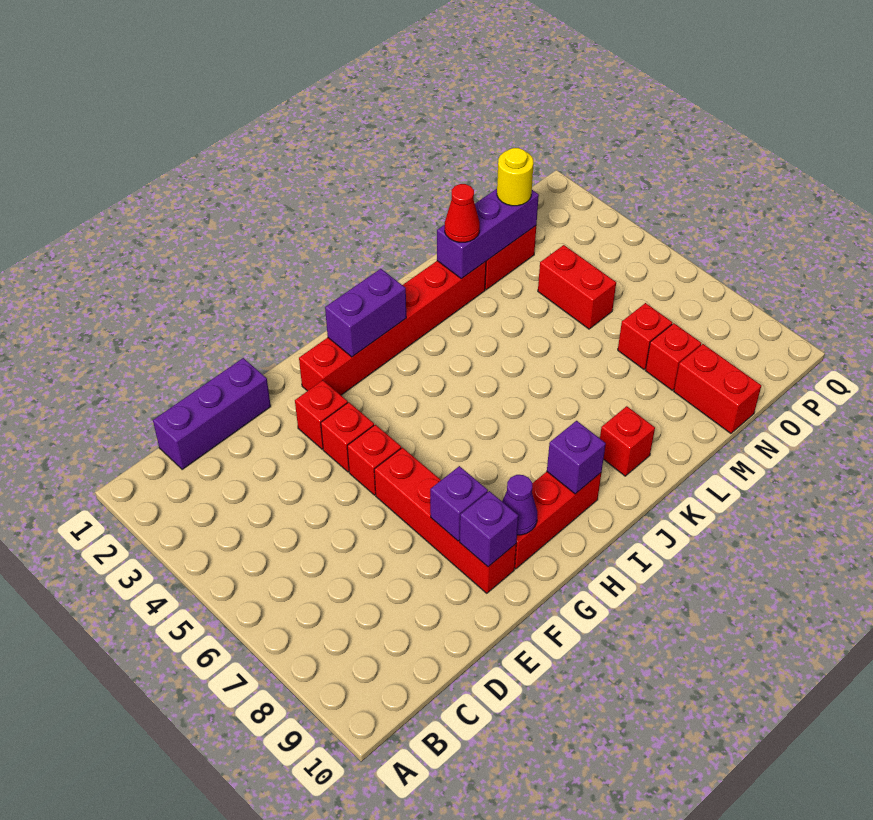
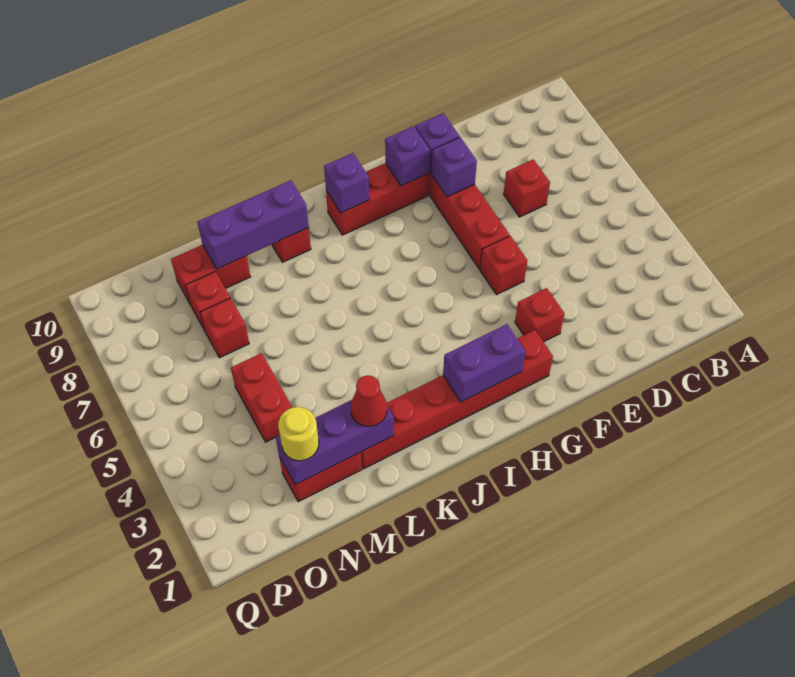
purple 1x3 brick [153,358,271,470] -> purple 1x3 brick moved to [197,180,309,269]
red 1x1 brick [321,402,374,472] -> red 1x1 brick moved to [503,159,550,217]
purple 1x1 cone [502,475,537,535] -> purple 1x1 brick [385,126,430,186]
red 1x2 brick [674,344,761,433] -> red 1x2 brick turned to [171,245,250,304]

